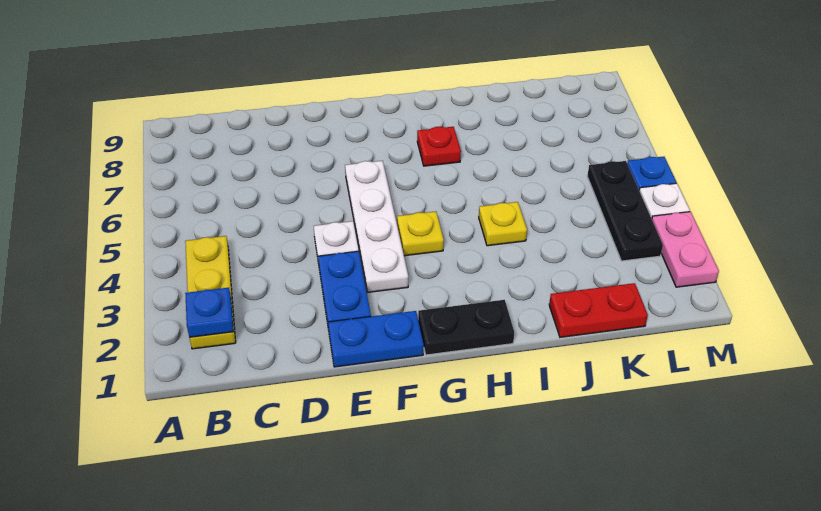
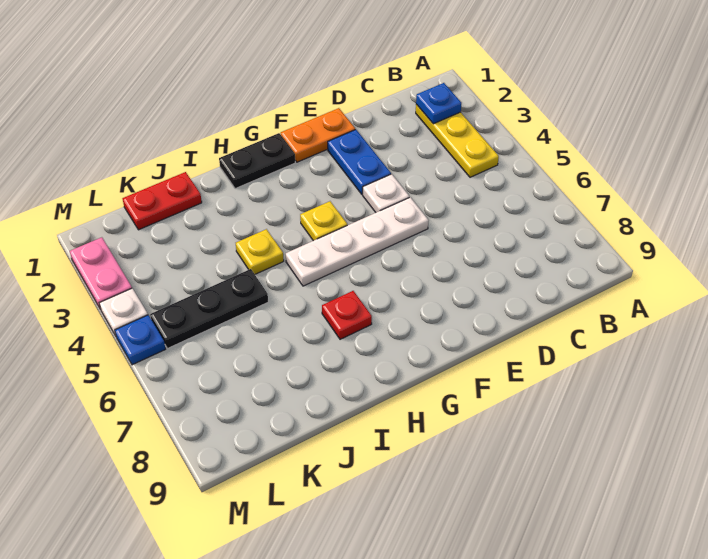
blue 1x2 plate [328,311,424,367] -> orange 1x2 plate [281,108,355,162]
white 1x4 plate [345,161,408,292] -> white 1x4 plate turned to [286,197,429,286]
black 1x3 plate [587,161,663,261] -> black 1x3 plate turned to [150,269,268,348]

